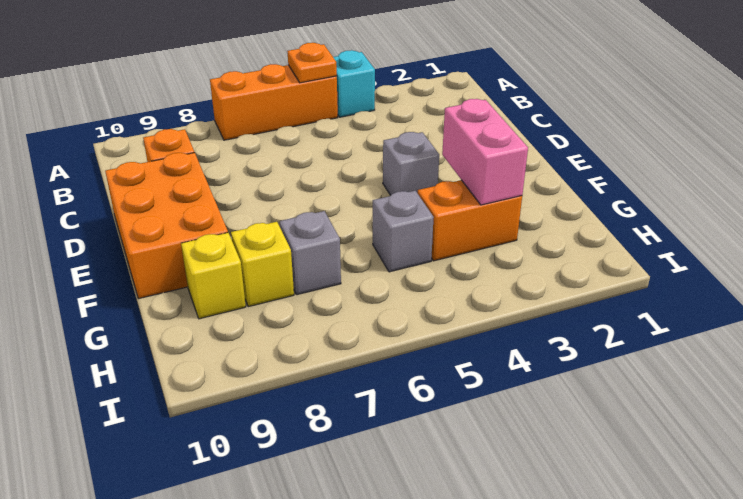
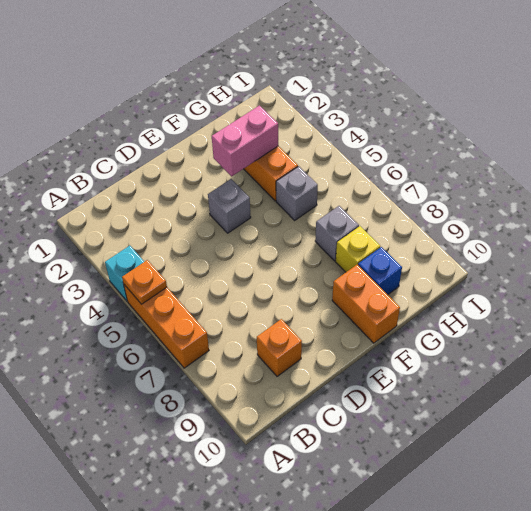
orange 2x3 brick [105,152,228,298] -> orange 1x2 brick [332,265,400,343]
yellow 1x1 brick [181,233,246,319] -> blue 1x1 brick [358,247,402,295]

